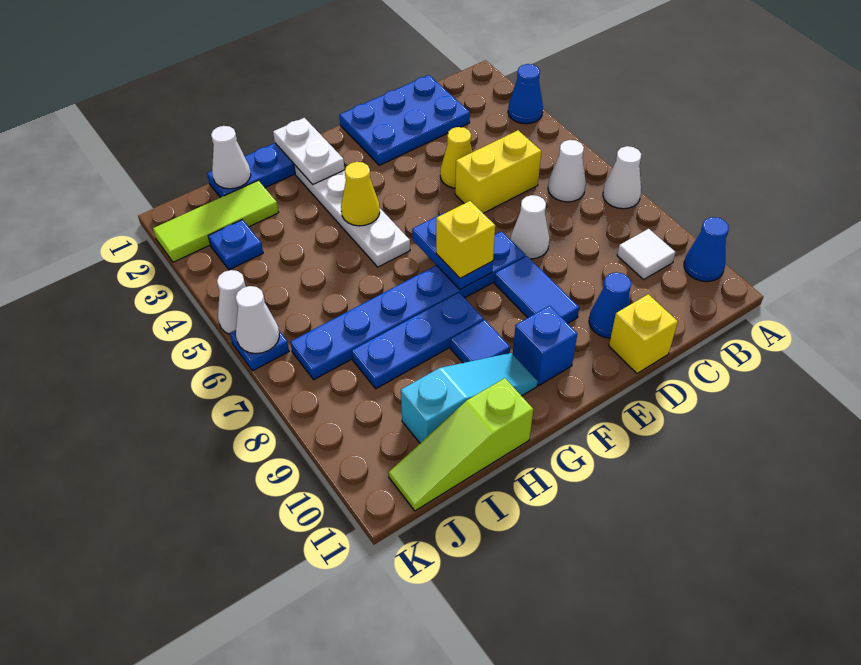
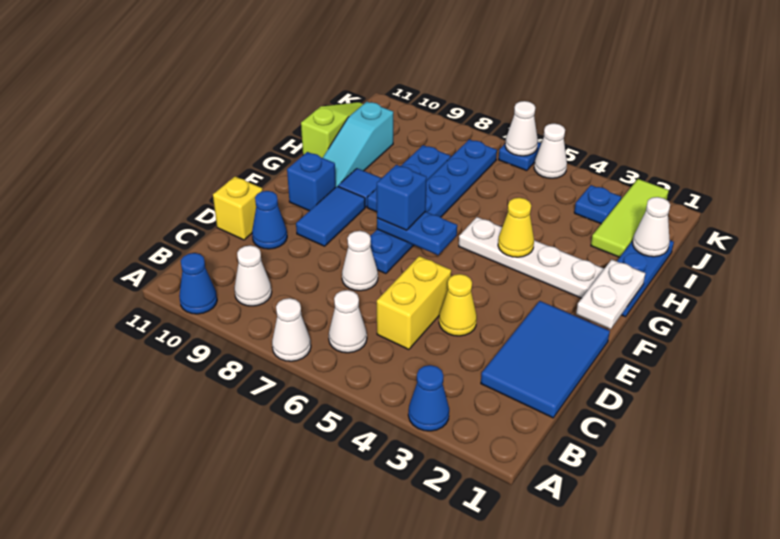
white 1x1 tile [617,229,676,280] -> white 1x1 cone [234,245,272,306]
blue 2x3 plate [339,75,470,165] -> blue 2x3 tile [481,301,610,418]
blue 1x2 tile [494,256,579,323] -> blue 1x2 tile turned to [296,186,365,246]
yellow 1x1 brick [436,201,495,278] -> blue 1x1 brick [377,165,427,230]
white 1x2 plate [273,118,345,184] -> white 1x2 plate turned to [576,260,645,329]

